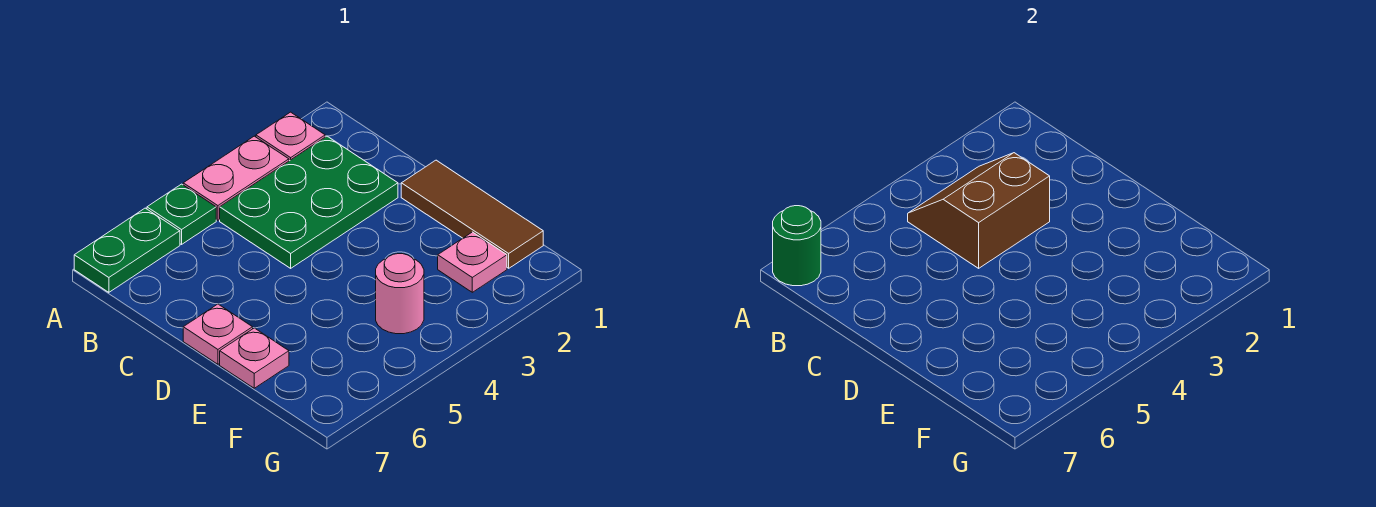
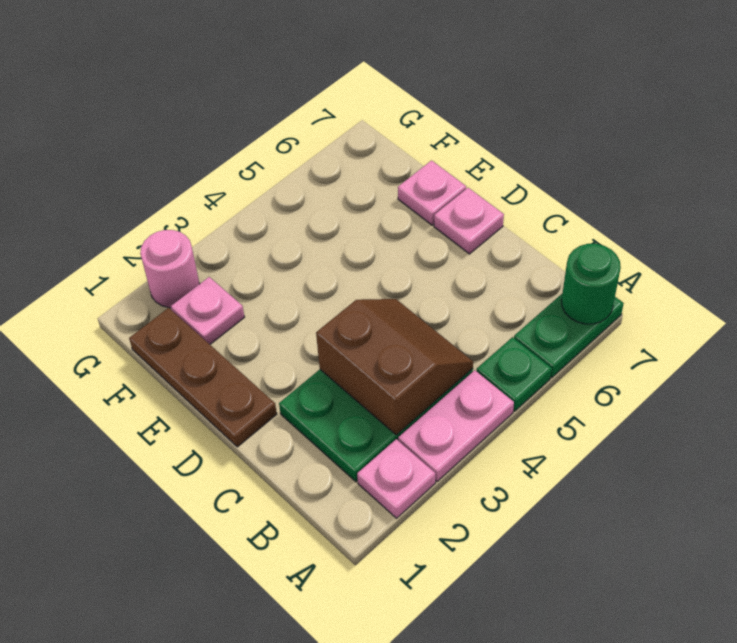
brown 2x2 slope [908,153,1050,268] -> brown 2x2 slope turned to [316,299,473,435]
brown 1x3 tile [401,160,543,268] -> brown 1x3 plate [129,308,277,447]
pink 1x1 round brick [376,254,424,334] -> pink 1x1 round brick moved to [140,230,200,308]

